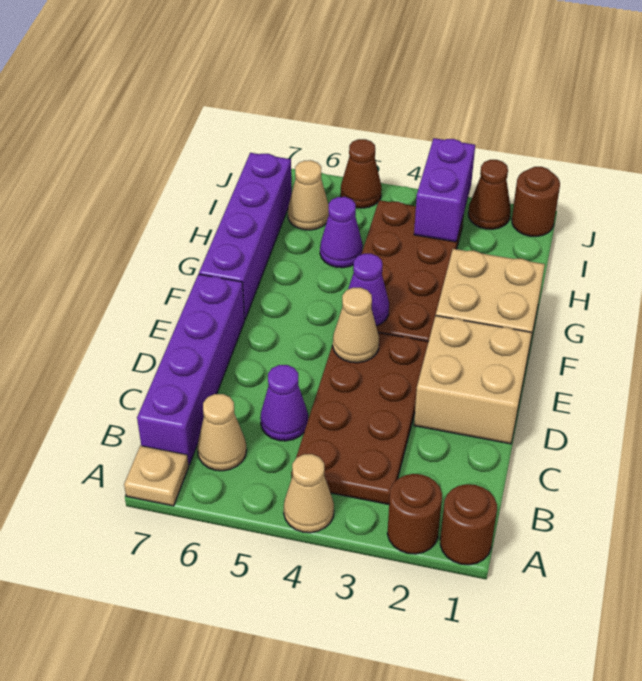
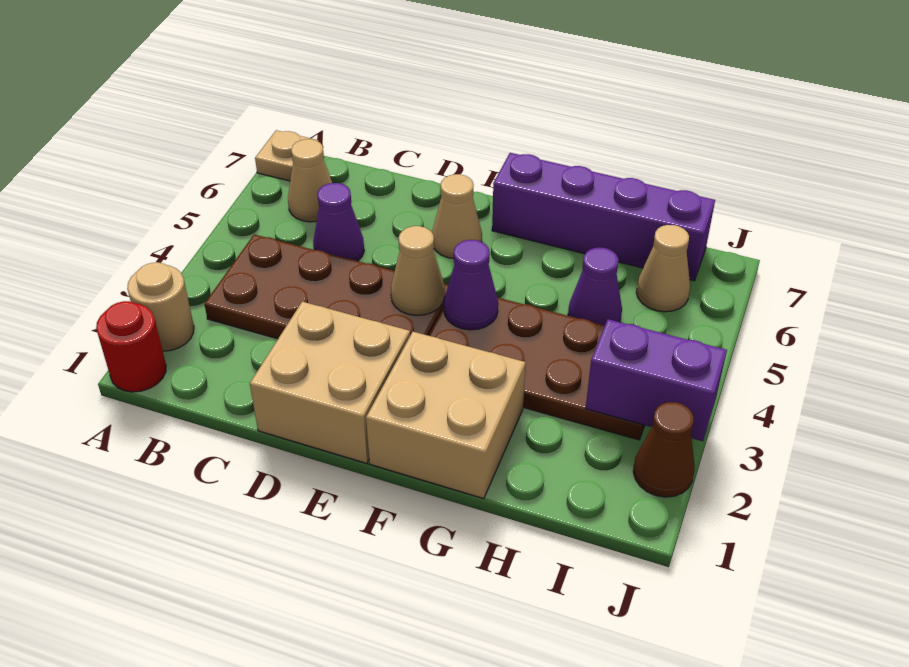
brown 1x1 round brick [440,484,497,565] -> red 1x1 round brick [96,301,166,392]
brown 1x1 round brick [387,474,442,554] -> tan 1x1 round brick [127,263,194,351]
tan 1x1 cone [284,454,334,533] -> tan 1x1 cone moved to [432,174,482,259]
purple 1x4 brick [137,274,245,465] -> none
brown 1x1 round brick [512,167,560,236] -> none
brown 1x1 cone [341,139,382,208] -> none

